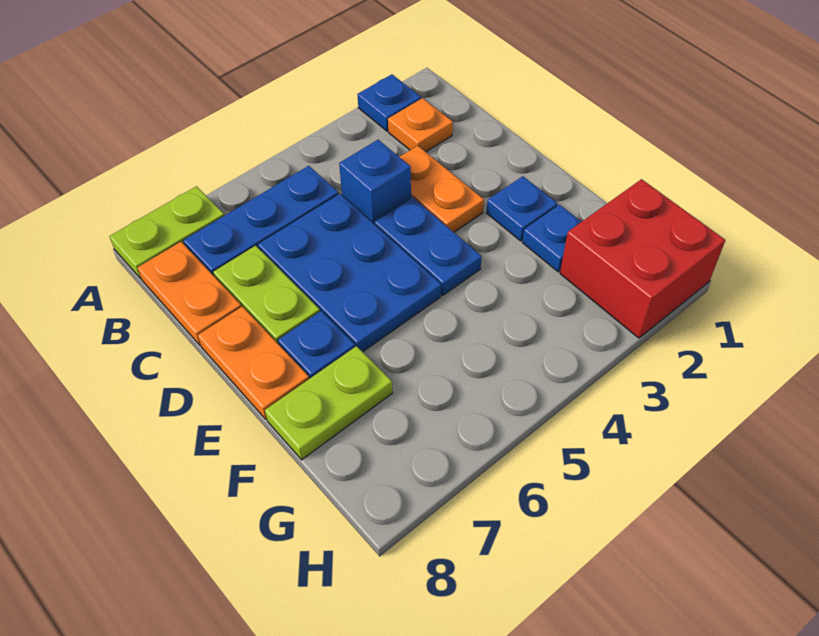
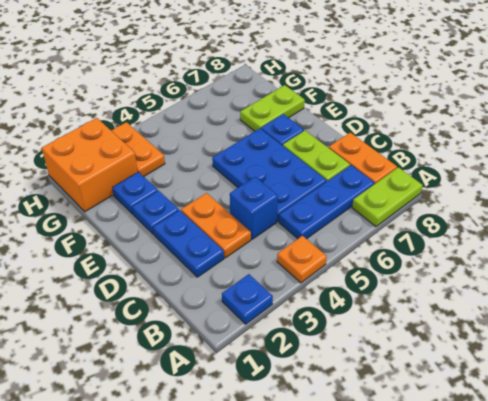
orange 1x1 plate [388,98,453,152] -> orange 1x1 plate moved to [277,236,327,283]
blue 1x2 plate [375,197,482,295] -> blue 1x2 plate moved to [153,210,224,277]
orange 1x2 plate [198,306,309,419] -> orange 1x2 plate moved to [111,122,165,176]
red 2x2 brick [560,179,725,338] -> orange 2x2 brick [42,118,138,212]

